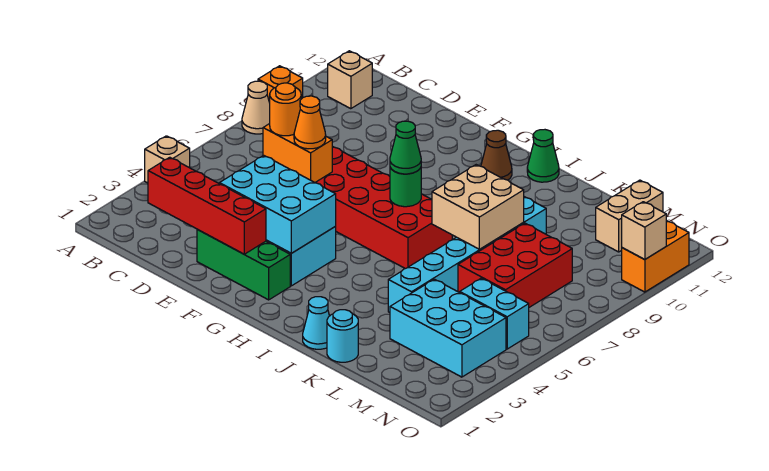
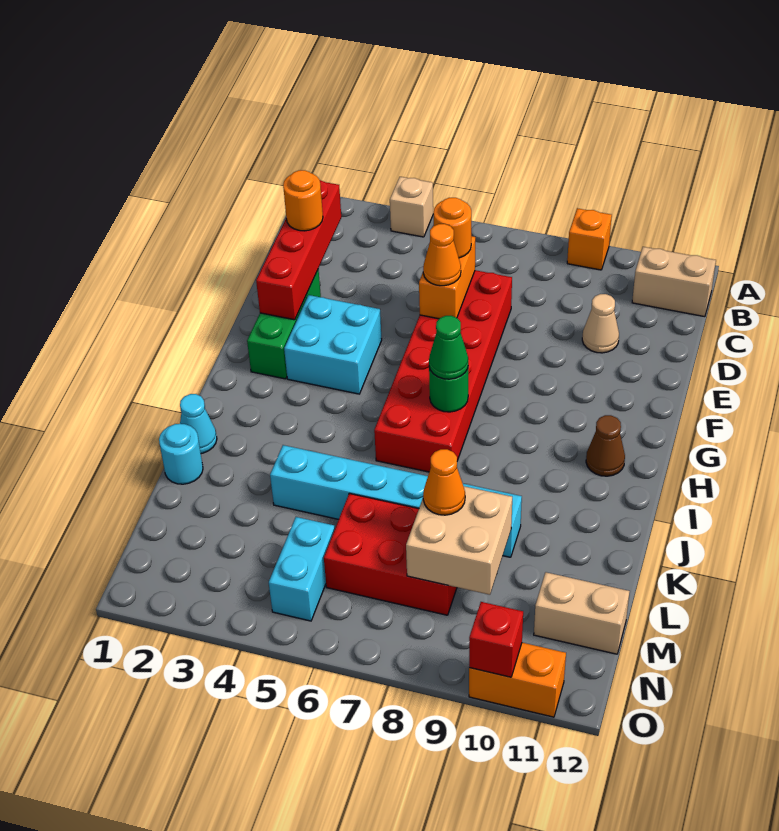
tan 1x1 cone [242,81,270,134] -> tan 1x1 cone moved to [582,294,619,353]
tan 1x1 brick [328,51,372,109] -> tan 1x2 brick [632,247,716,317]
none -> orange 1x1 round brick [283,170,323,231]
cyan 2x3 brick [220,155,336,253] -> none
green 1x1 cone [527,130,559,182] -> none
tan 2x2 brick [432,165,524,249] -> tan 2x2 brick moved to [406,486,512,595]
cyan 2x3 brick [390,279,506,377] -> none
none -> orange 1x1 cone [423,449,465,515]
tan 1x1 brick [622,202,666,260] -> red 1x1 brick [469,602,523,677]

